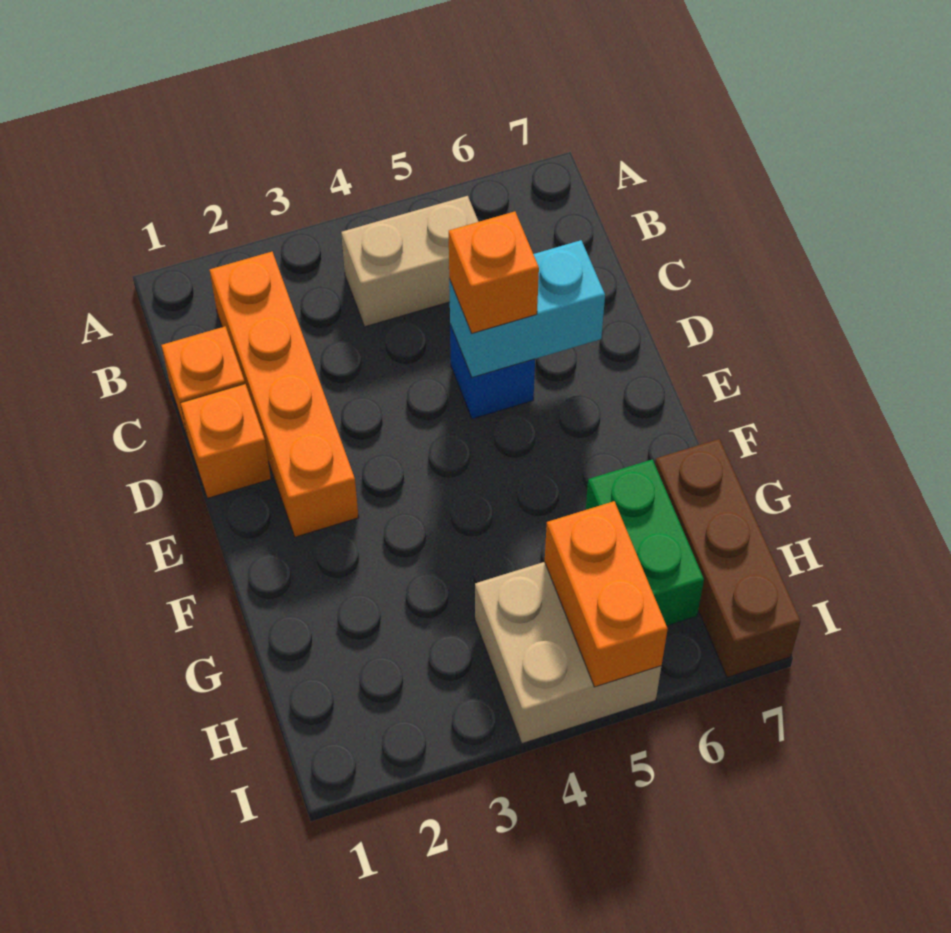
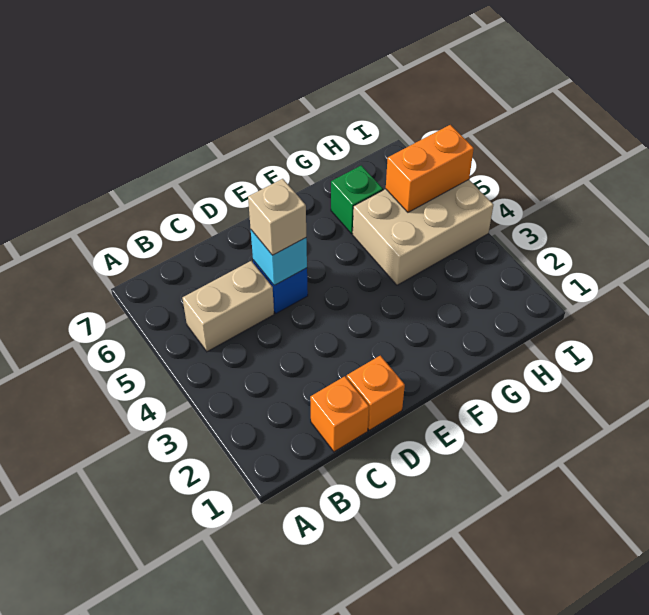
orange 1x4 brick [210,252,359,537] -> none
tan 1x2 brick [341,196,478,327] -> tan 1x2 brick turned to [183,261,274,352]
cyan 1x2 brick [449,240,605,377] -> cyan 1x1 brick [251,230,307,285]
orange 1x1 brick [449,212,539,333] -> tan 1x1 brick [248,179,306,255]
green 1x2 brick [586,460,704,626] -> green 1x1 brick [331,165,383,234]
brown 1x3 brick [655,439,801,677] -> none
tan 2x2 brick [475,562,661,744] -> tan 2x3 brick [353,180,493,285]

